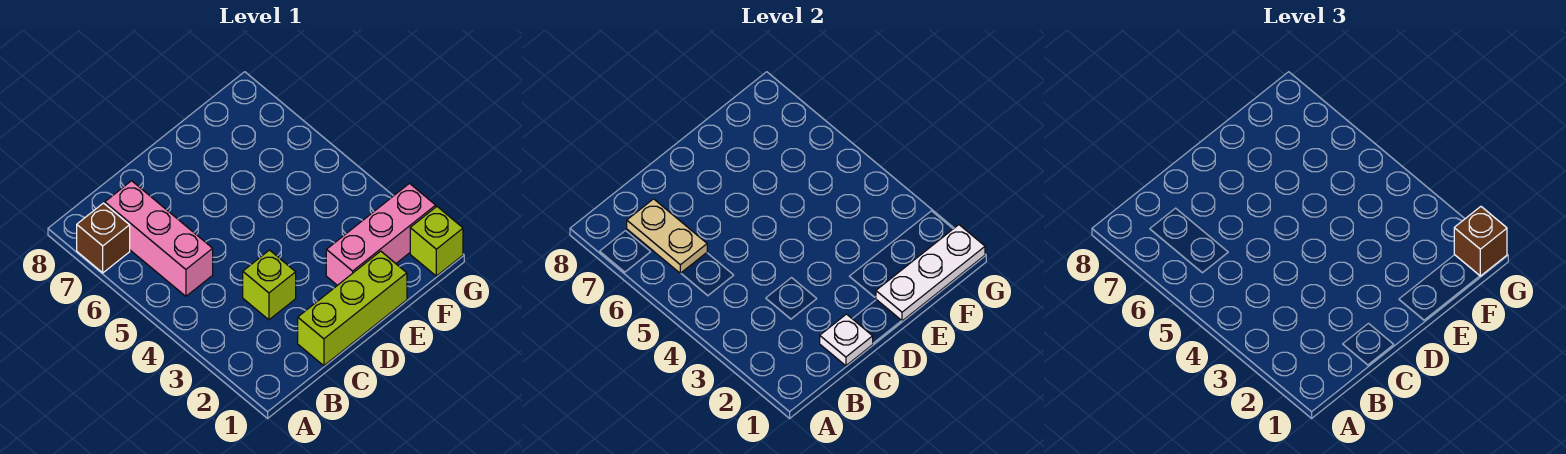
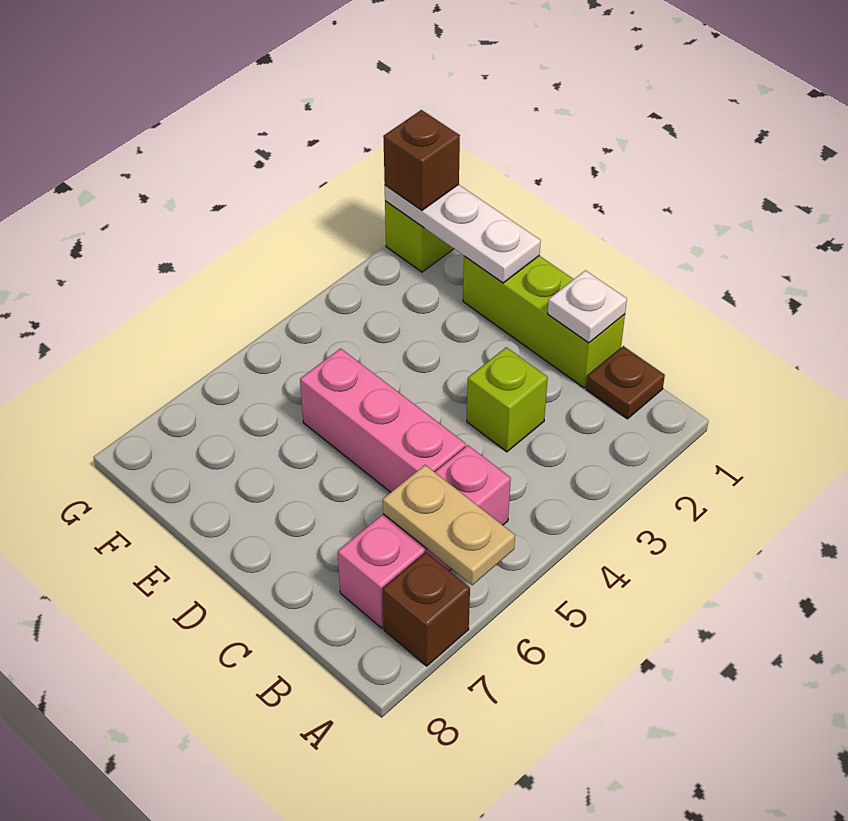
none -> brown 1x1 plate [586,346,665,419]
tan 1x2 plate [627,199,707,273] -> tan 1x2 plate turned to [383,465,515,585]
pink 1x3 brick [326,184,436,285] -> pink 1x3 brick moved to [300,348,466,492]

